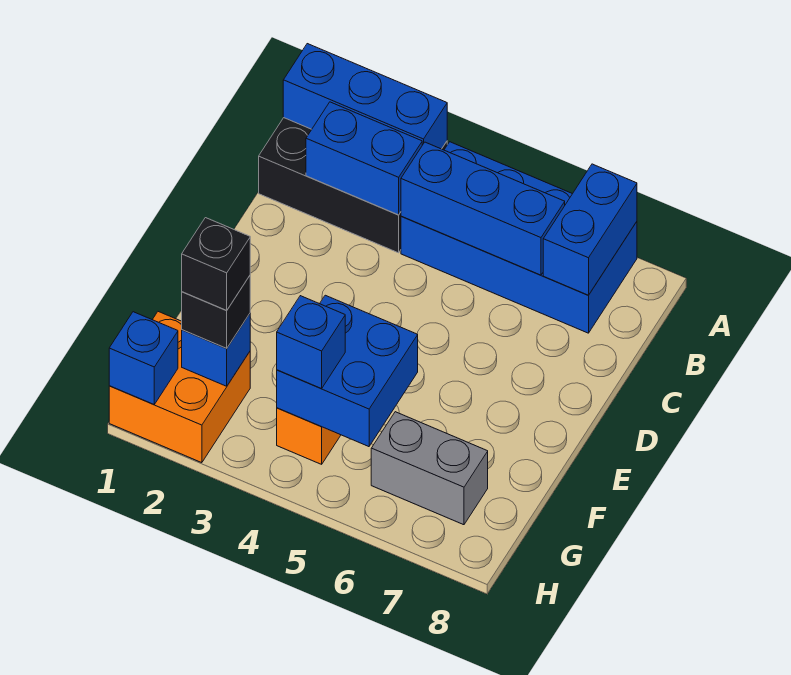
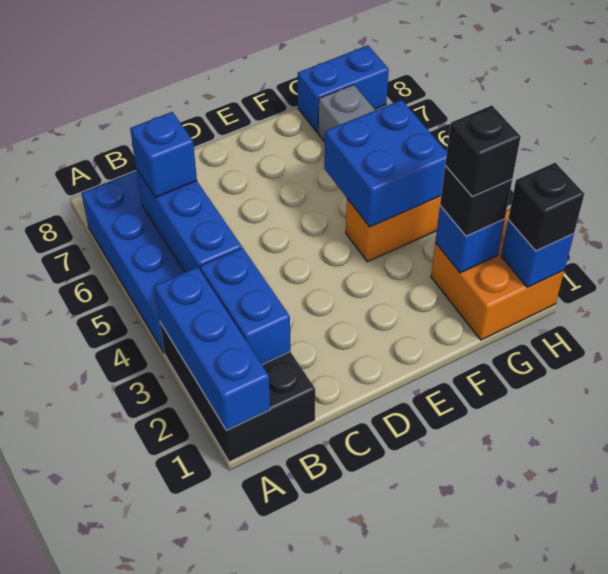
blue 1x2 brick [543,164,637,295] -> blue 1x2 brick moved to [298,45,389,133]
blue 1x1 brick [277,296,345,389] -> blue 1x1 brick moved to [130,112,197,197]
none -> black 1x1 brick [508,163,584,251]

